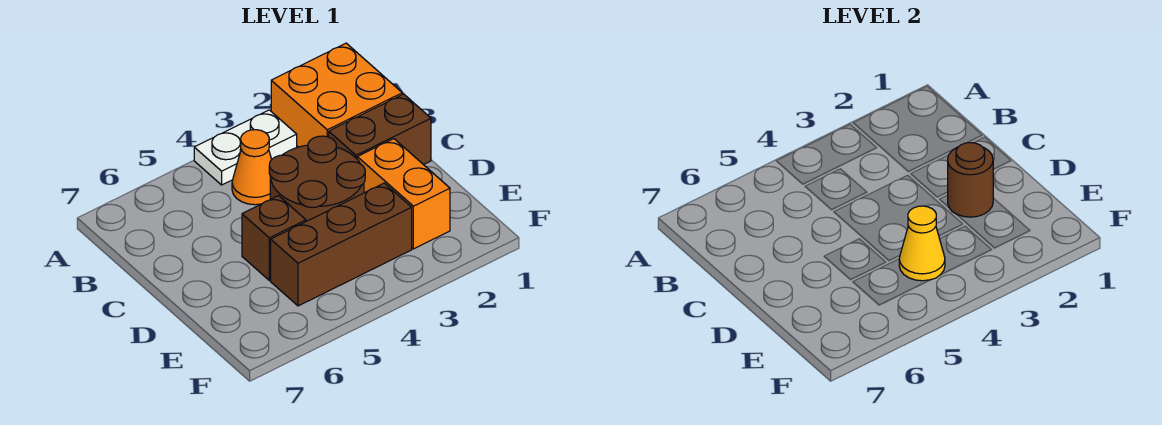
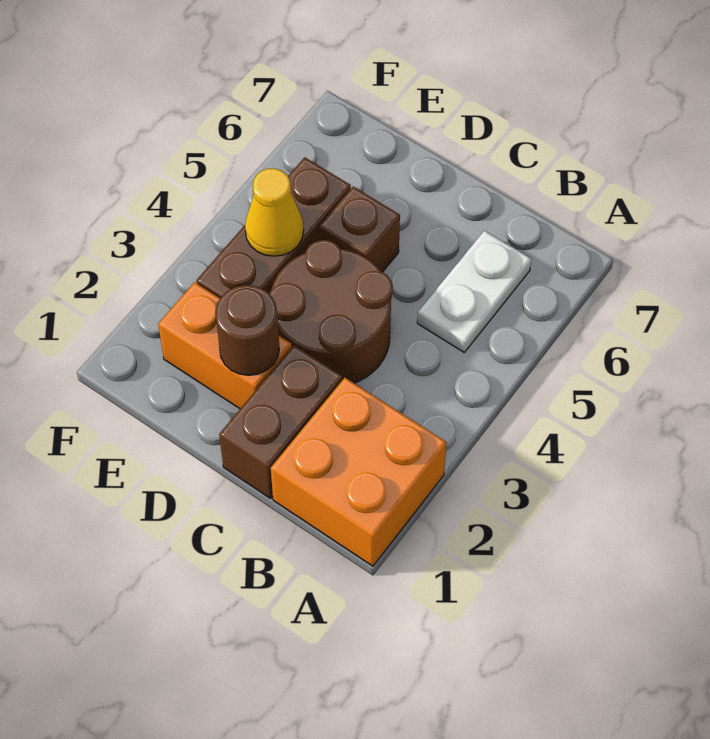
white 1x2 plate [194,110,297,185] -> white 1x2 plate moved to [417,231,531,352]
orange 1x1 cone [232,130,272,205] -> none

